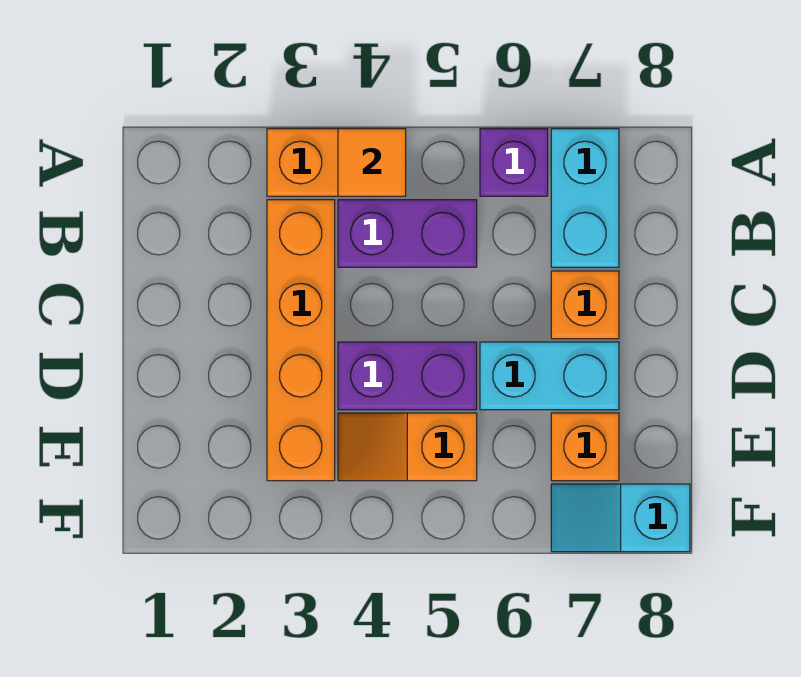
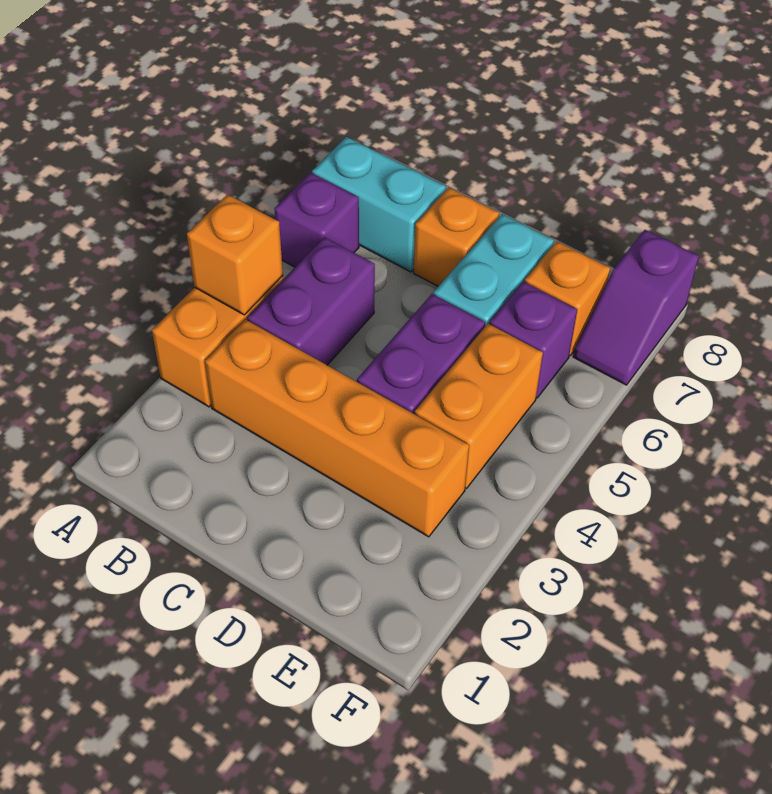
orange 1x1 tile [338,129,406,196] -> orange 1x1 brick [187,194,283,315]
orange 1x2 slope [338,413,477,481] -> orange 1x2 brick [415,324,543,488]
none -> purple 1x1 brick [489,282,577,398]
cyan 1x2 slope [551,484,690,552] -> purple 1x2 slope [573,230,699,385]

